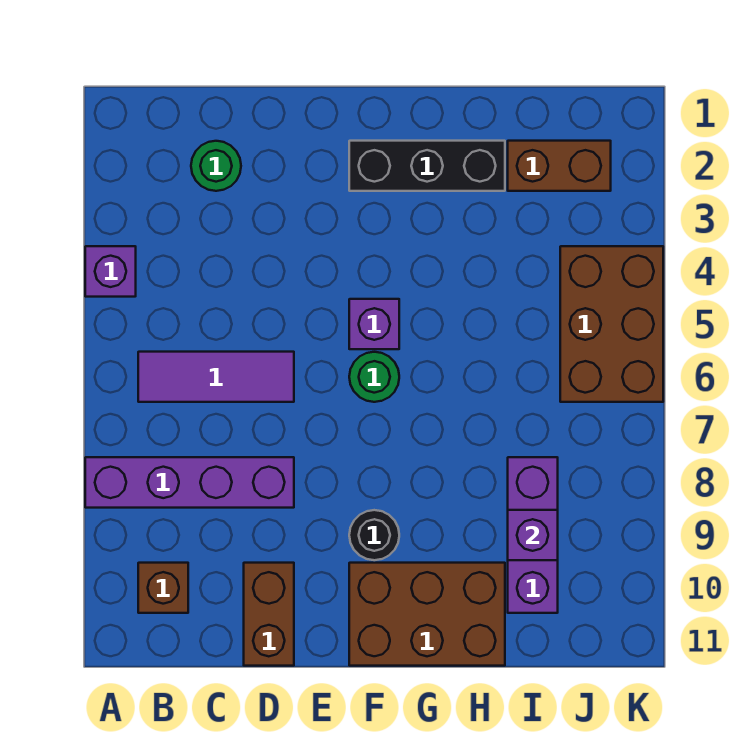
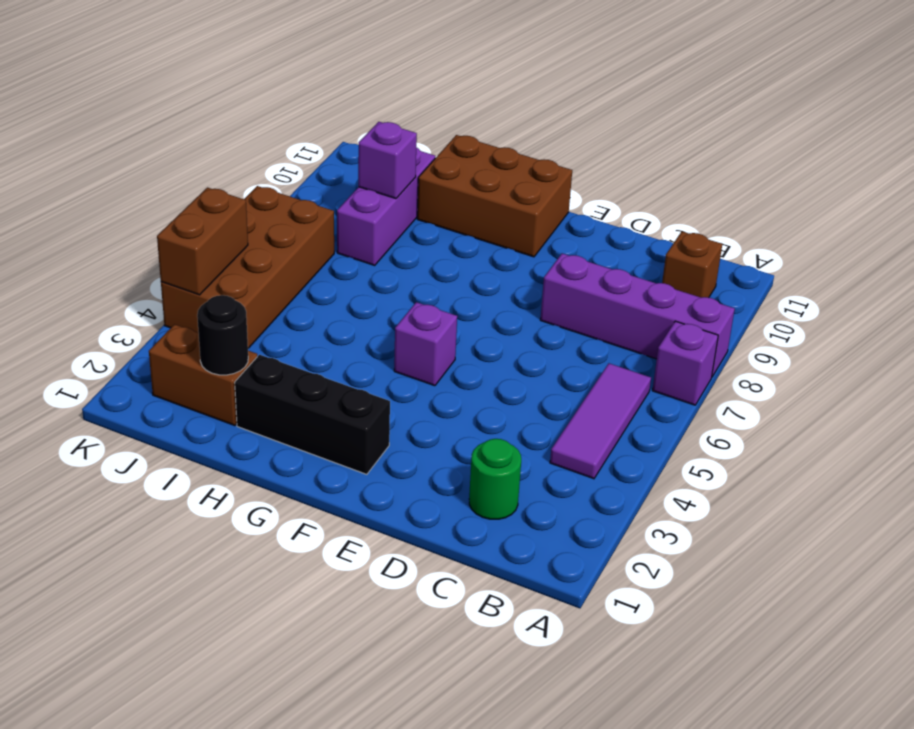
purple 1x1 brick [85,246,136,297] -> purple 1x1 brick moved to [652,321,718,405]
purple 1x3 tile [138,352,294,402] -> purple 1x3 tile turned to [550,363,651,479]
brown 1x2 brick [244,563,294,666] -> brown 1x2 brick moved to [157,188,248,295]
green 1x1 round brick [349,352,399,402] -> none
black 1x1 round brick [349,510,399,560] -> black 1x1 round brick moved to [197,295,248,375]
brown 2x3 brick [560,246,663,402] -> brown 2x4 brick [161,186,334,348]

